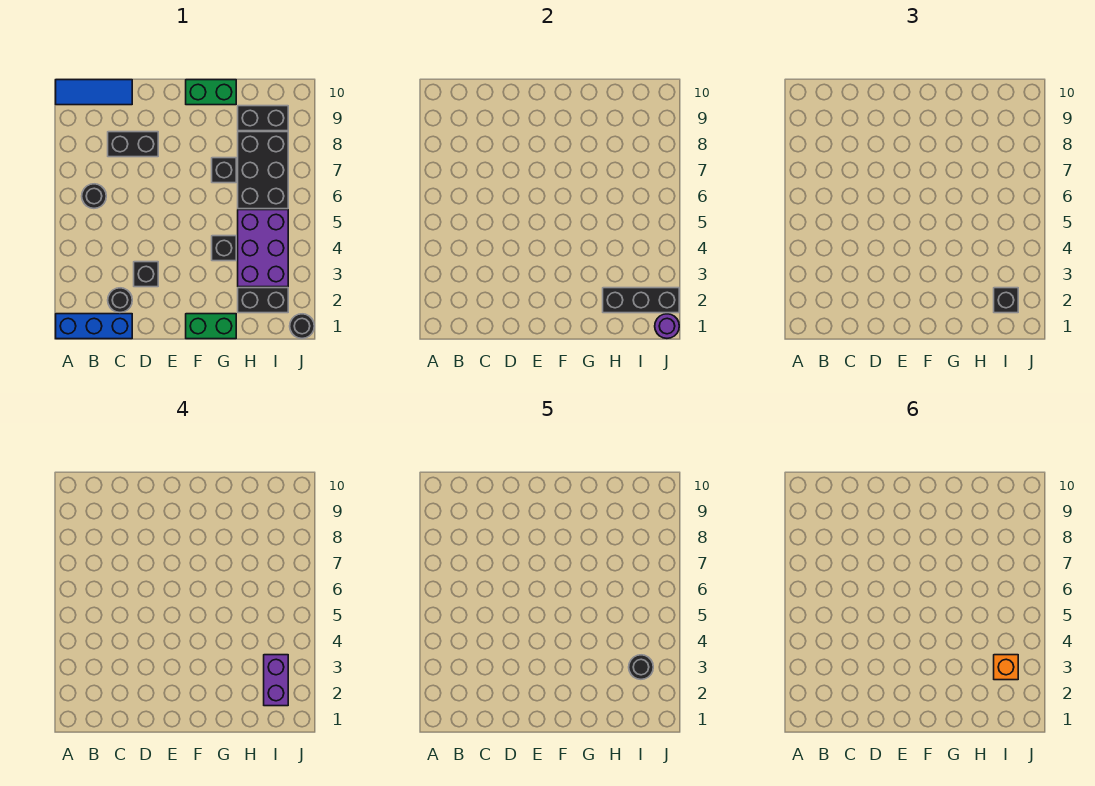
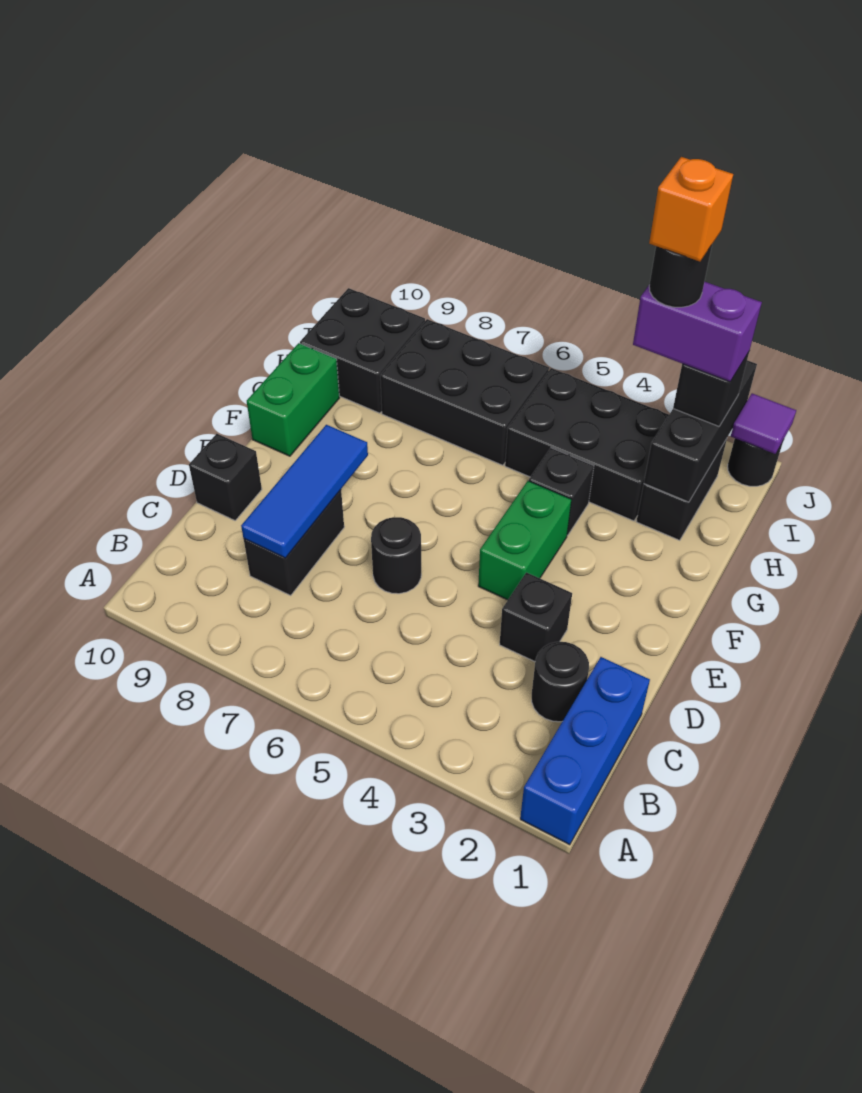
blue 1x3 tile [56,80,132,105] -> blue 1x3 tile moved to [241,425,368,558]
black 1x1 round brick [82,184,106,208] -> black 1x1 round brick moved to [371,517,421,594]
green 1x2 brick [186,314,236,339] -> green 1x2 brick moved to [478,481,571,600]
black 1x1 brick [212,158,236,183] -> black 1x1 brick moved to [189,434,262,520]
purple 2x3 brick [238,210,288,287] -> black 2x3 brick [505,368,669,521]
black 1x2 brick [238,106,288,131] -> black 2x2 brick [300,288,425,413]
purple 1x1 round brick [655,314,679,338] -> purple 1x1 tile [731,393,796,454]

